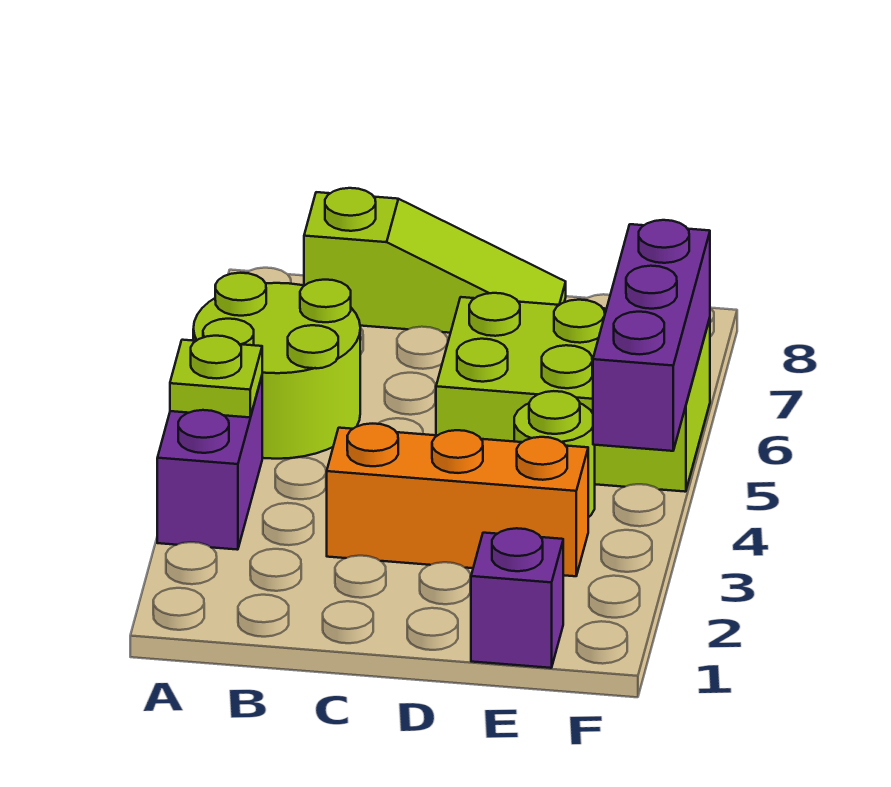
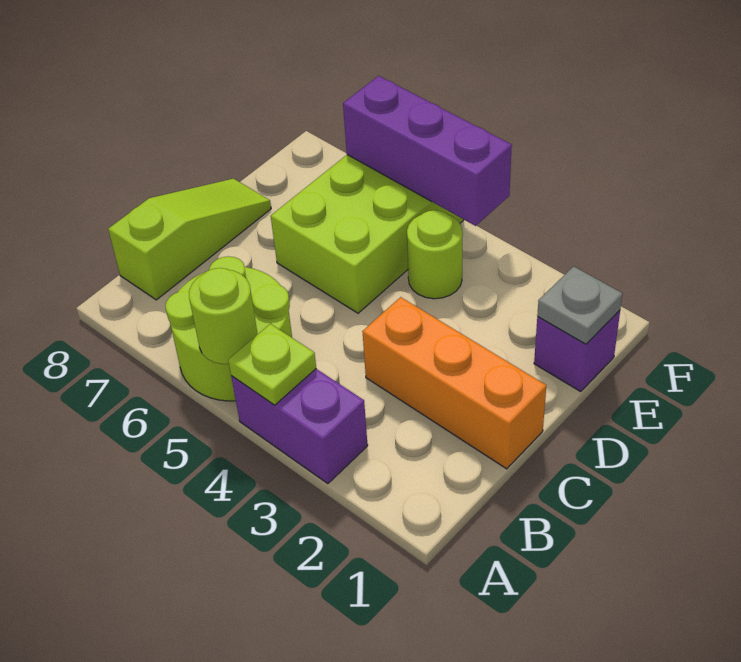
none -> lime 1x1 round brick [189,268,258,364]
orange 1x3 brick [327,424,588,576] -> orange 1x3 brick turned to [362,297,546,469]
none -> grey 1x1 plate [537,266,622,344]

